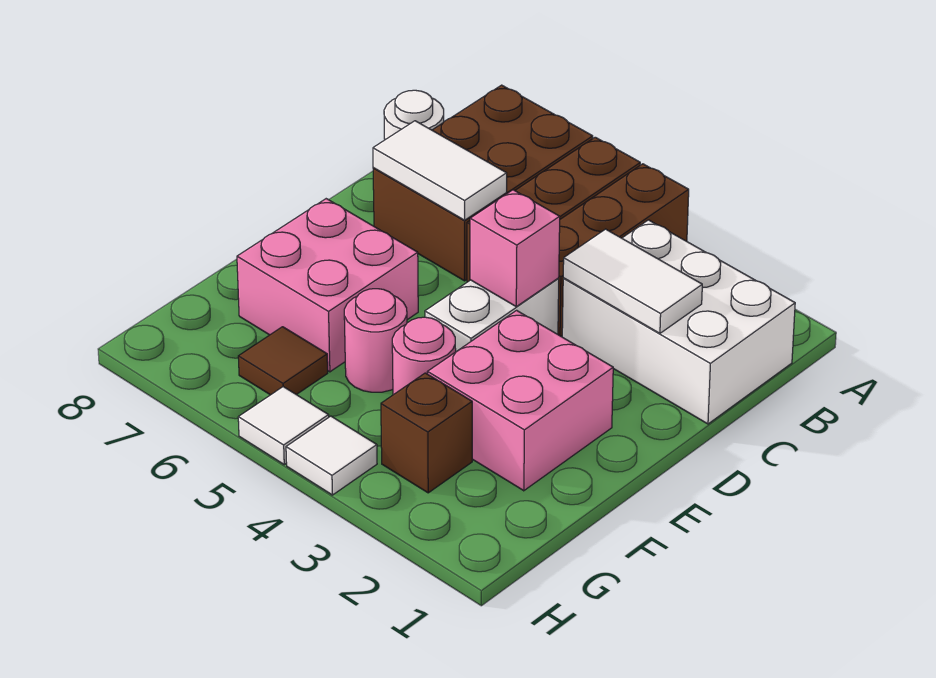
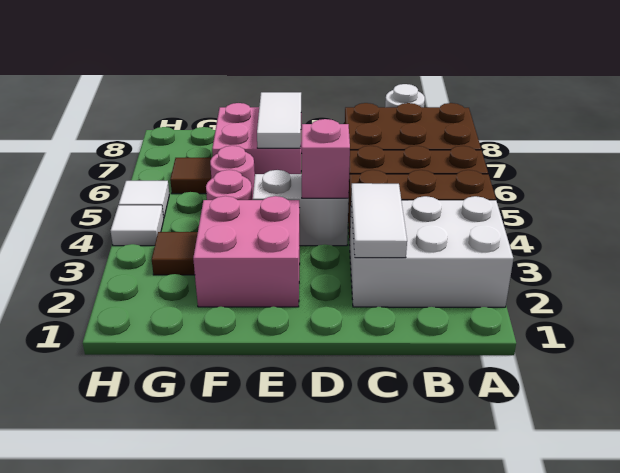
white 2x3 brick [562,220,795,424] -> white 2x3 brick turned to [349,196,513,307]
white 1x2 tile [373,121,507,220] -> white 1x2 tile moved to [257,92,301,148]
brown 1x1 brick [381,373,472,493] -> brown 1x1 tile [152,232,198,275]

